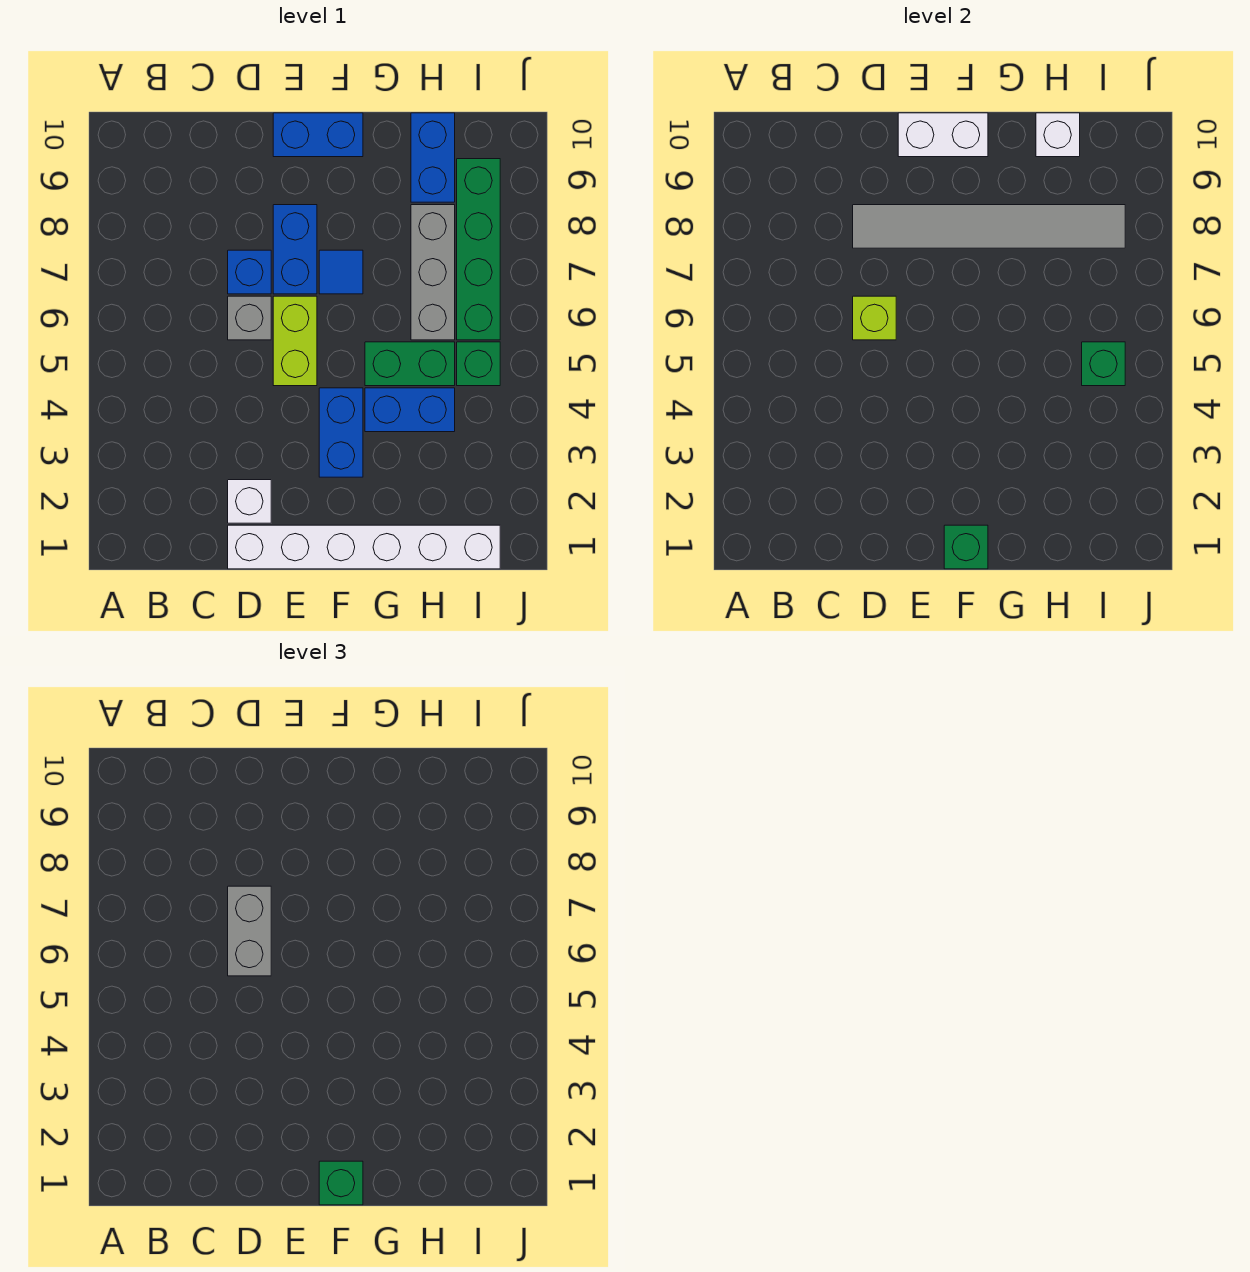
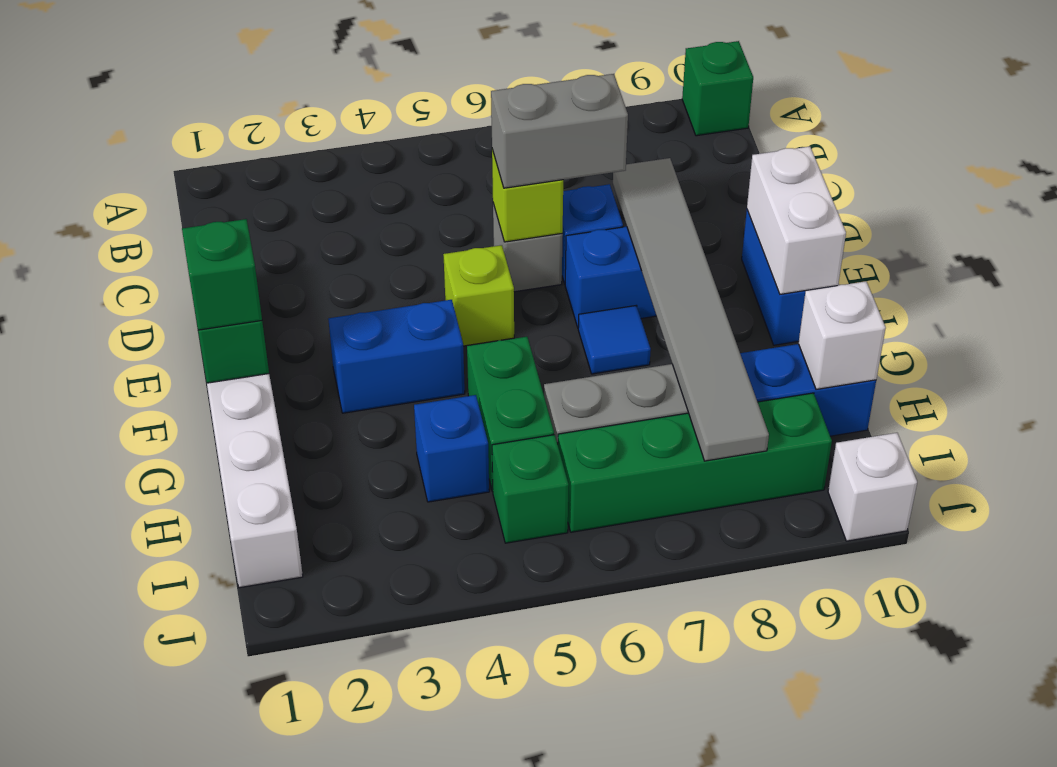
white 1x1 brick [228,480,271,523] -> white 1x1 brick moved to [828,433,917,541]
lime 1x2 brick [273,296,317,386] -> lime 1x1 brick [443,245,514,346]
blue 1x2 brick [365,388,455,432] -> blue 1x1 brick [414,395,489,502]
green 1x1 brick [1082,342,1125,386] -> green 1x1 brick moved to [682,41,753,136]

